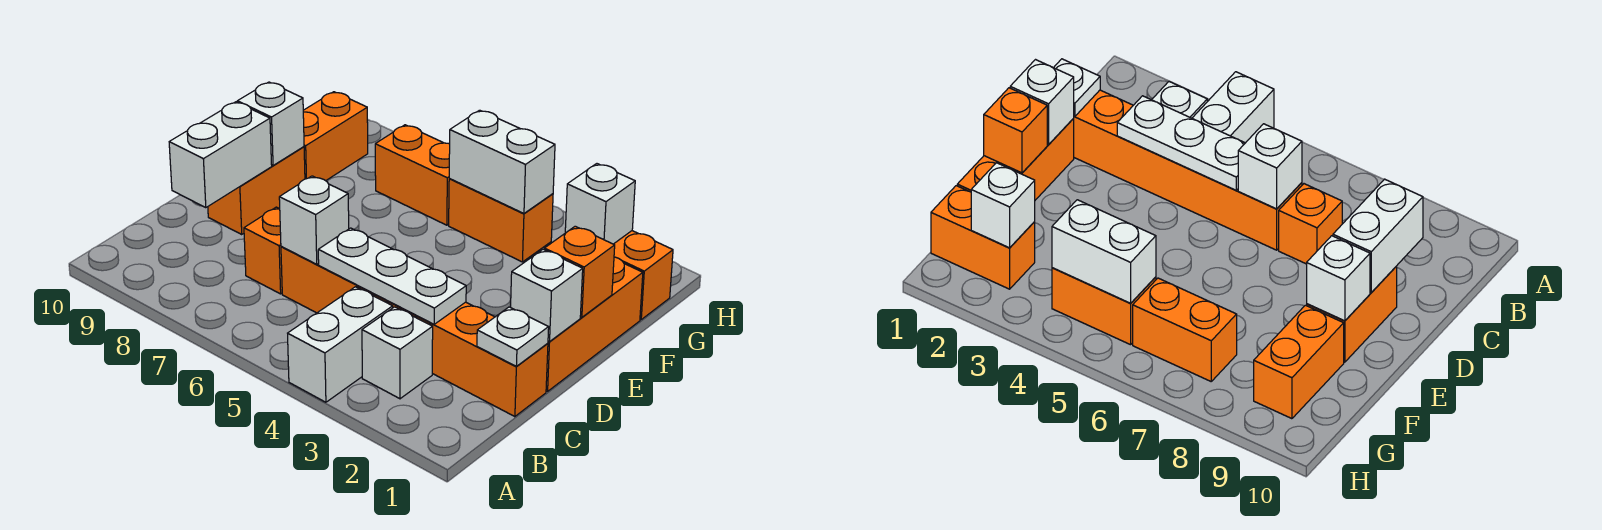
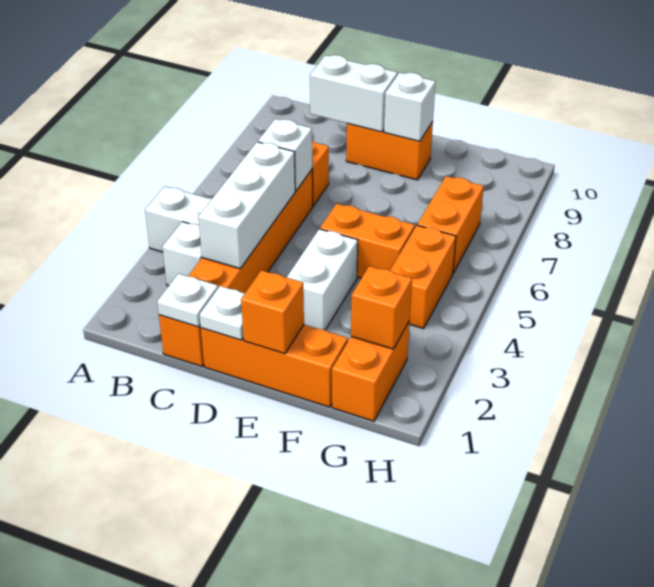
white 1x3 plate [318,228,466,324] -> white 1x3 brick [198,142,295,269]
white 1x1 brick [511,249,583,342] -> white 1x1 plate [200,286,245,340]
orange 1x2 brick [303,92,368,181] -> orange 1x2 brick moved to [320,204,415,278]
white 1x1 brick [565,164,635,244] -> orange 1x1 brick [351,266,412,349]
white 1x2 brick [449,110,555,213] -> white 1x2 brick moved to [287,229,358,330]

